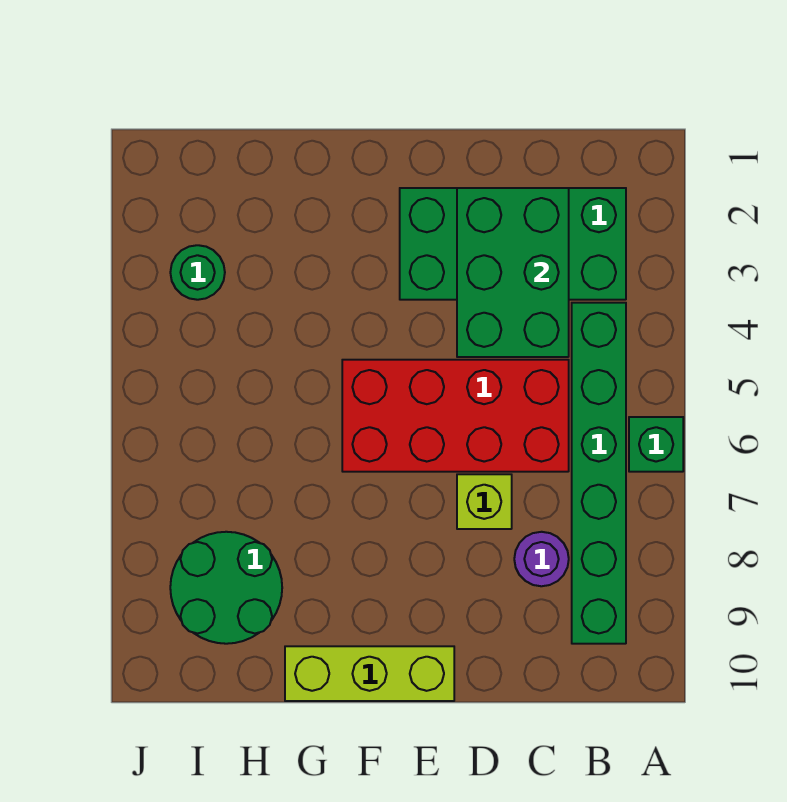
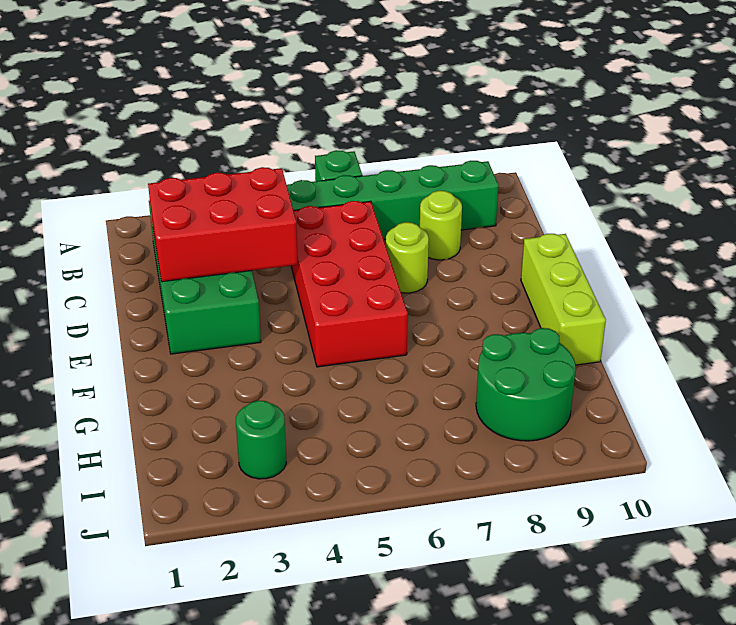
green 2x3 brick [457,188,569,357] -> red 2x3 brick [148,167,298,282]
purple 1x1 round brick [514,532,569,586] -> lime 1x1 round brick [420,191,462,260]
lime 1x1 brick [457,474,512,529] -> lime 1x1 round brick [386,222,429,293]

